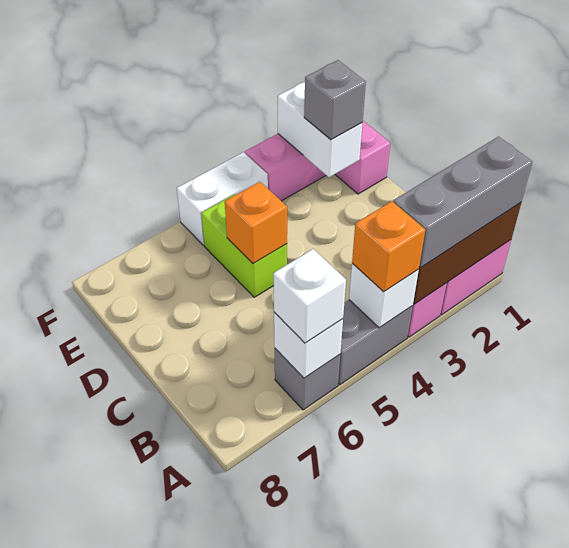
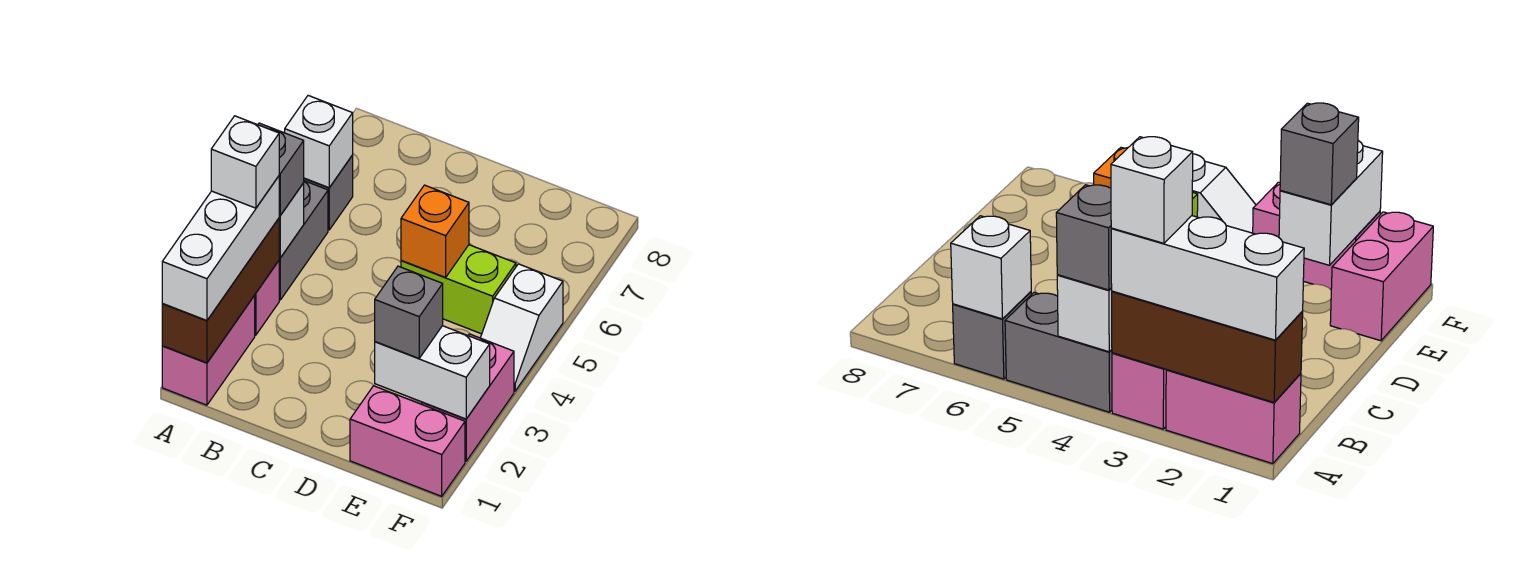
grey 1x3 brick [394,137,532,268] -> white 1x3 brick [162,176,279,321]
orange 1x1 brick [352,201,425,292] -> grey 1x1 brick [258,123,304,215]
white 1x1 brick [273,249,346,343] -> white 1x1 brick moved to [211,116,279,208]
white 1x2 brick [177,152,268,245] -> white 1x2 slope [481,264,563,391]

